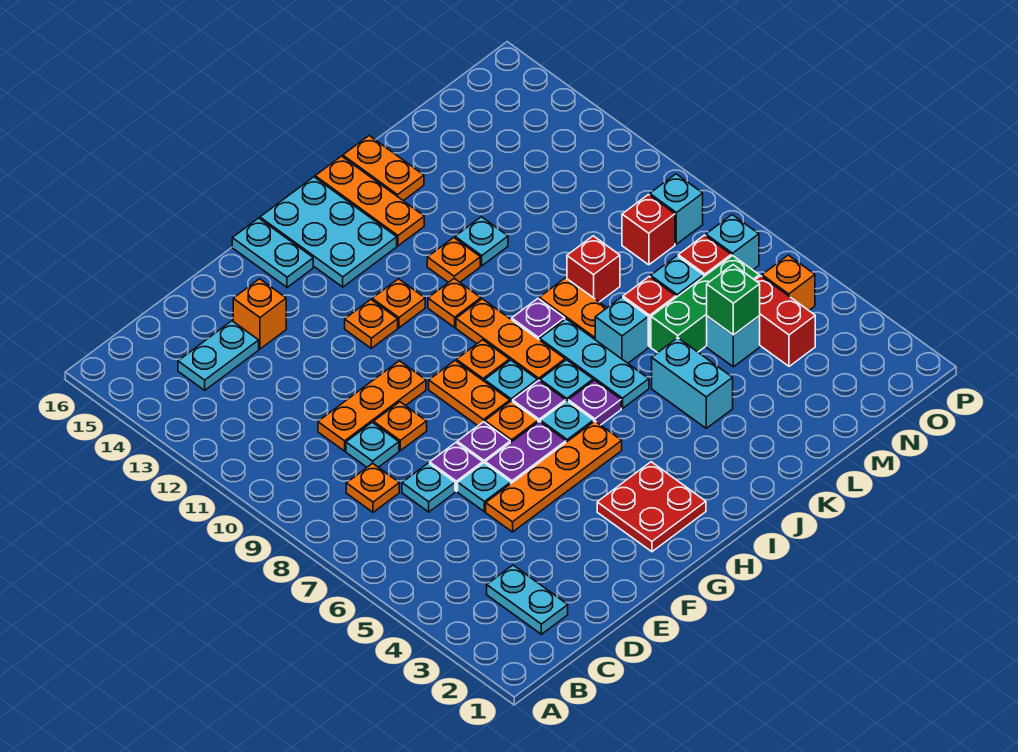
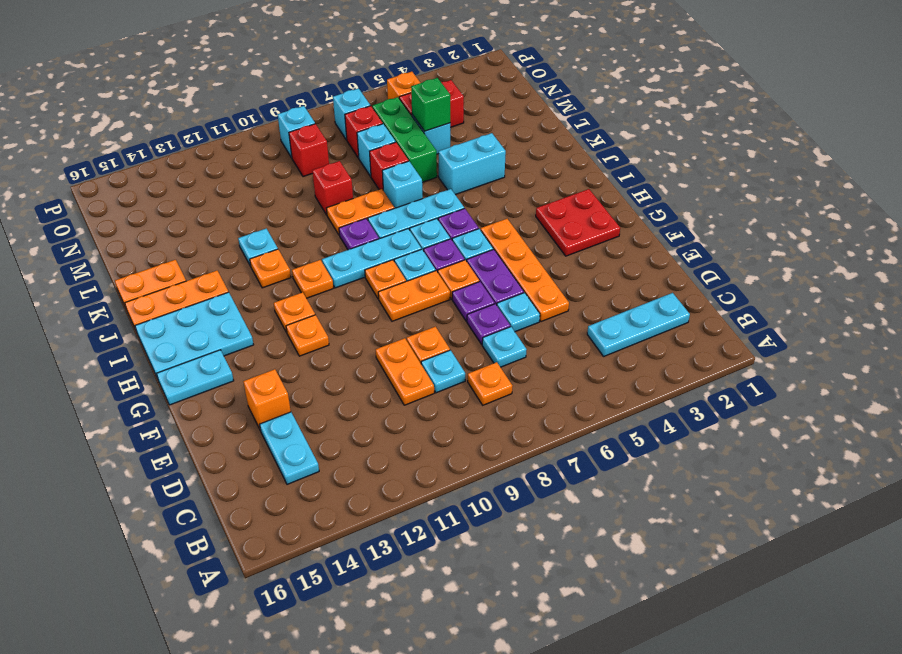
cyan 1x2 plate [487,565,568,634] -> cyan 1x3 plate [587,293,690,356]
orange 1x3 plate [318,361,426,451] -> orange 1x2 plate [376,338,434,405]
orange 1x3 plate [456,299,565,381] -> cyan 1x3 plate [322,229,421,288]

